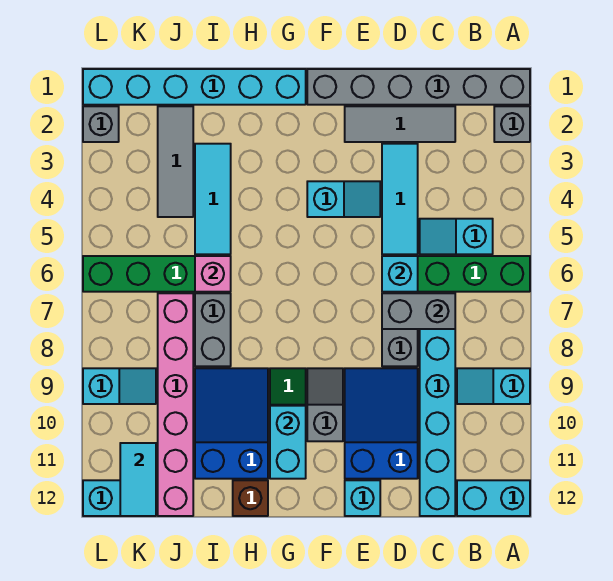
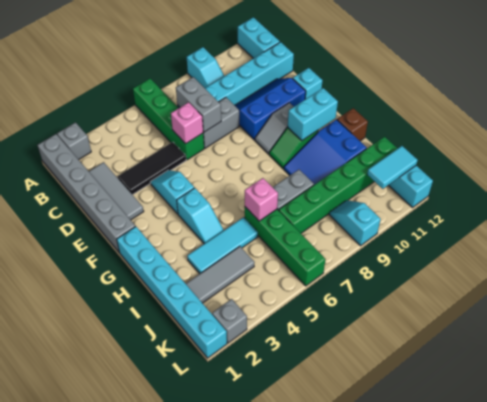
cyan 1x2 slope [420,219,493,254] -> cyan 1x2 slope moved to [177,188,224,244]
cyan 1x3 tile [382,144,418,254] -> black 1x3 tile [118,142,186,195]
cyan 1x1 brick [382,256,418,292] -> pink 1x1 brick [171,102,203,144]
blue 2x3 slope [345,368,418,479] -> blue 2x3 slope turned to [235,78,306,140]
pink 1x6 brick [158,293,193,516] -> green 1x6 brick [279,137,398,233]

